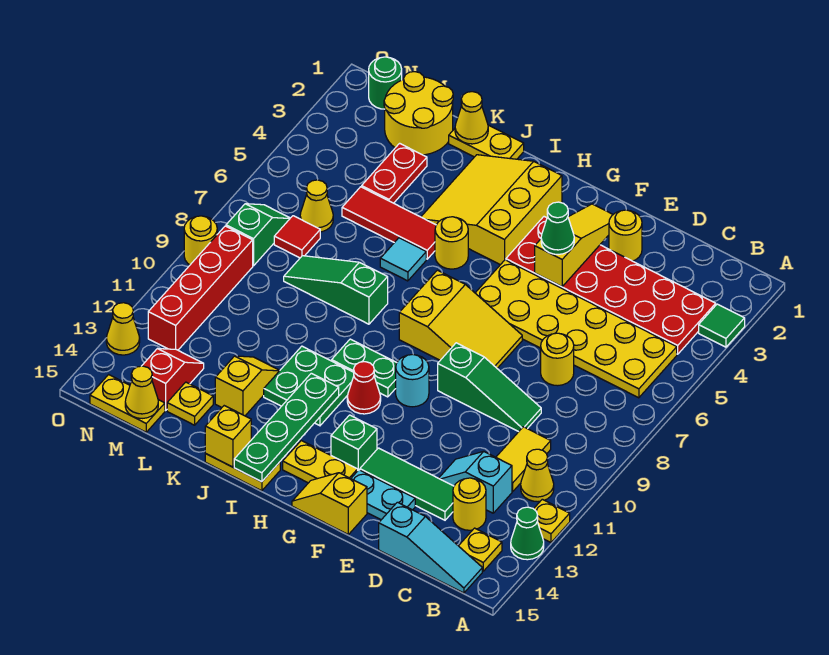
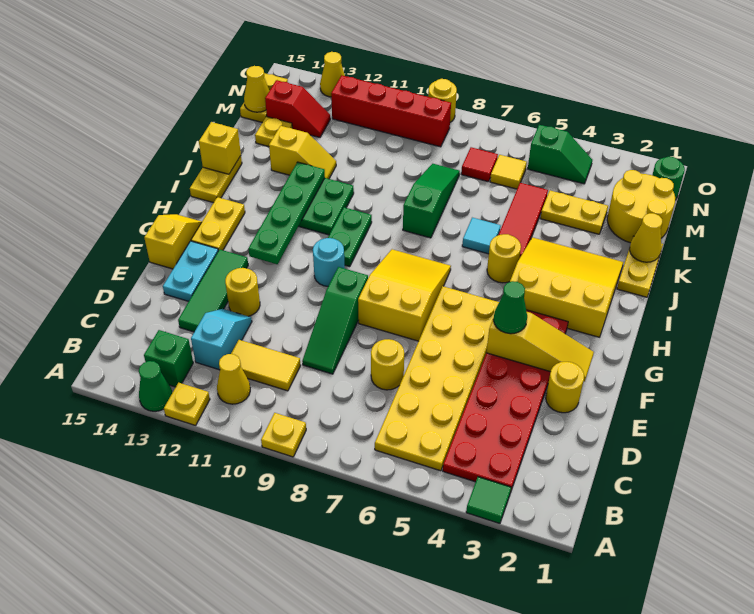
yellow 1x1 plate [459,528,502,571] -> yellow 1x1 plate moved to [261,413,306,457]
cyan 1x3 slope [379,502,482,593] -> none
yellow 1x1 round brick [453,478,486,530] -> yellow 1x1 round brick moved to [225,268,260,316]
yellow 2x3 slope [399,270,522,368] -> yellow 2x3 slope turned to [358,249,451,341]
green 1x1 brick [331,415,377,470] -> green 1x1 brick moved to [144,330,193,387]
red 1x1 cone [347,362,381,414] -> none
green 1x4 plate [234,373,339,482] -> green 1x4 plate turned to [248,162,325,264]
red 1x2 plate [362,143,427,203] -> yellow 1x2 plate [540,191,608,234]
yellow 1x1 cone [300,180,333,232] -> yellow 1x1 tile [490,155,527,189]
green 1x2 slope [226,204,290,266] -> green 1x2 slope moved to [528,125,592,184]

